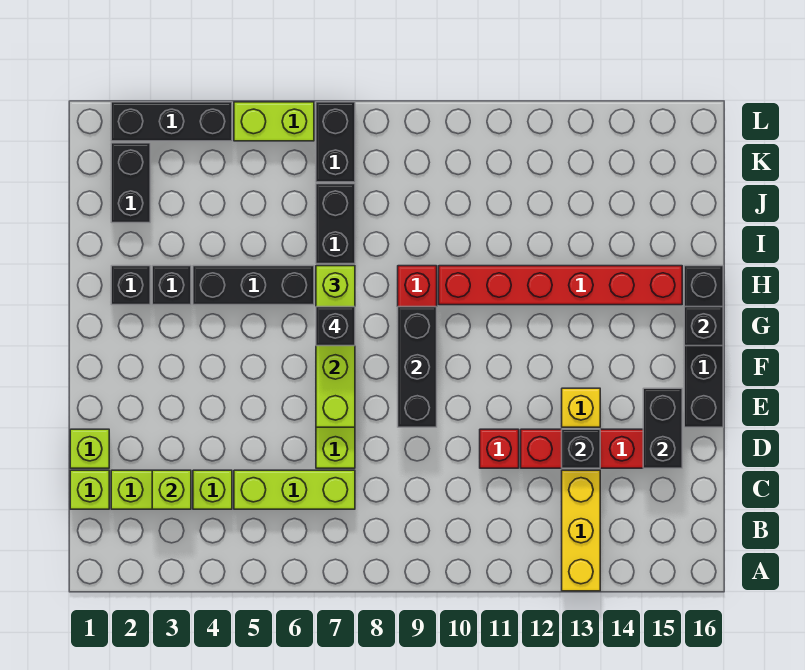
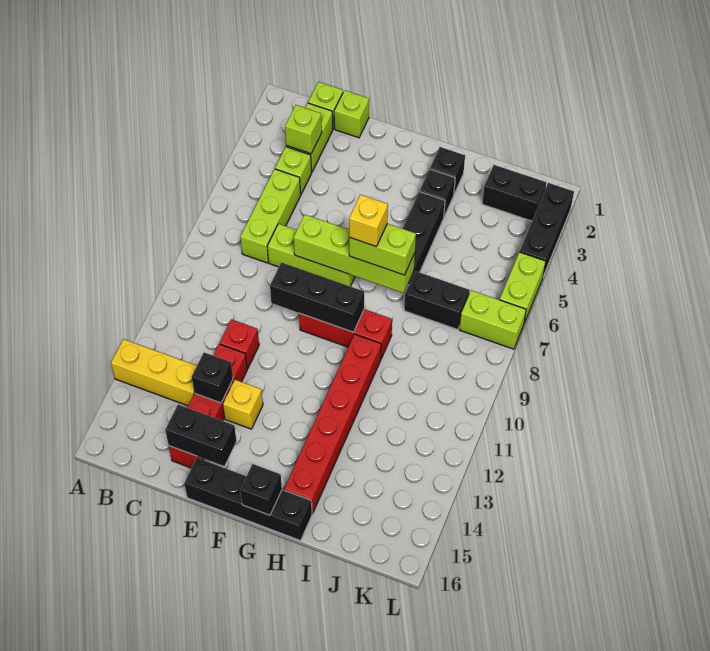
black 1x1 brick [316,307,355,346] -> yellow 1x1 brick [349,195,388,247]
black 1x2 brick [316,102,355,182] -> lime 1x2 brick [459,290,526,349]

